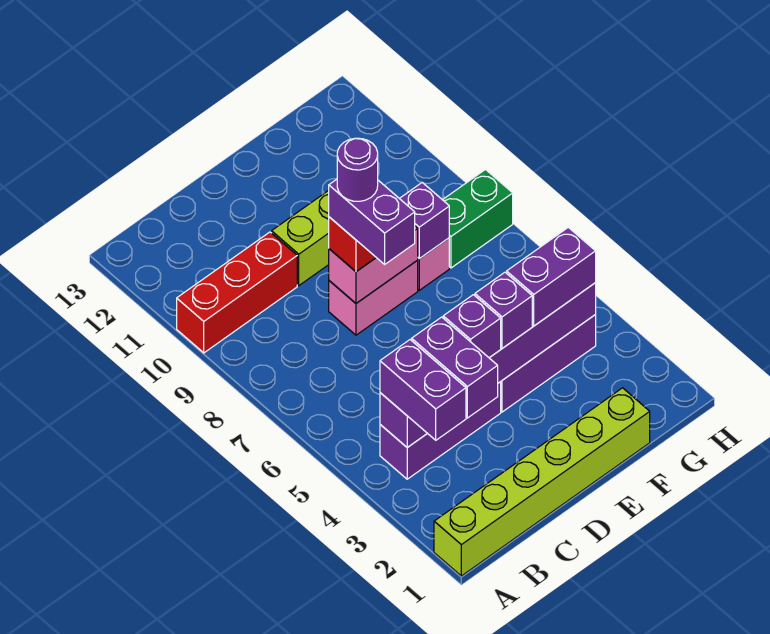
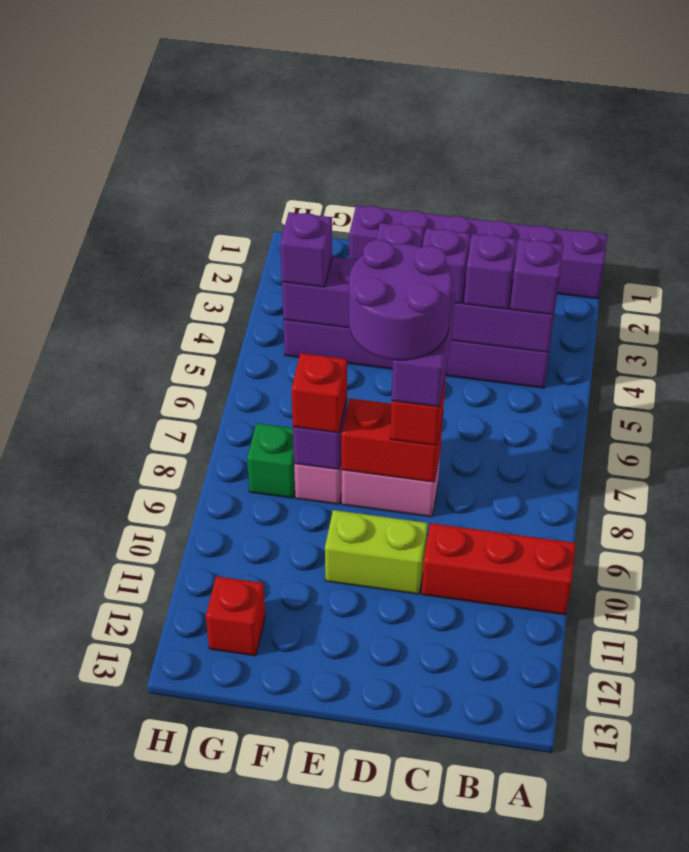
lime 1x6 brick [434,388,650,576] -> purple 1x6 brick [349,205,607,299]
purple 1x2 brick [380,340,466,440] -> purple 1x1 brick [510,239,563,315]
purple 1x2 brick [412,317,498,418] -> purple 1x1 brick [464,234,517,309]
pink 1x2 brick [329,226,418,303] -> red 1x2 brick [341,398,443,482]
purple 1x1 round brick [337,138,378,201] -> purple 2x2 round brick [349,240,452,360]
purple 1x2 brick [507,227,596,326] -> purple 1x1 brick [280,212,332,287]
none -> red 1x1 brick [292,353,347,433]
green 1x2 brick [443,170,513,268] -> green 1x1 brick [247,423,295,498]
none -> red 1x1 brick [206,576,265,656]

